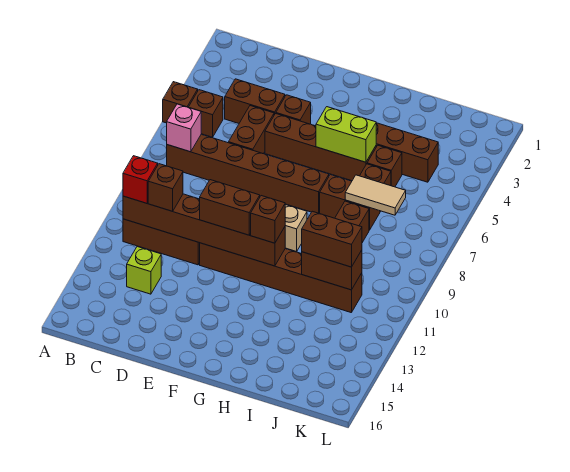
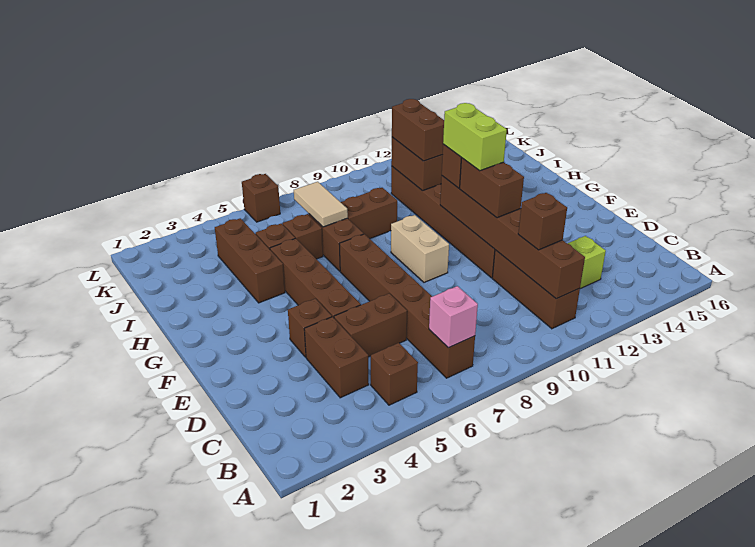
brown 1x1 brick [163,82,198,123] -> brown 1x1 brick moved to [242,174,280,222]
red 1x1 brick [123,156,158,203] -> none
lime 1x2 brick [316,107,376,162] -> lime 1x2 brick moved to [443,103,507,171]

